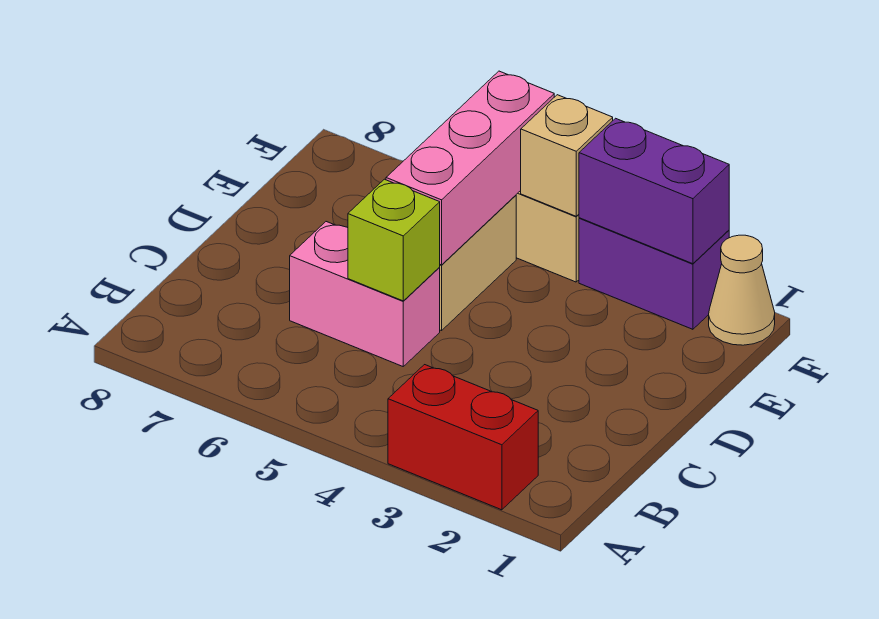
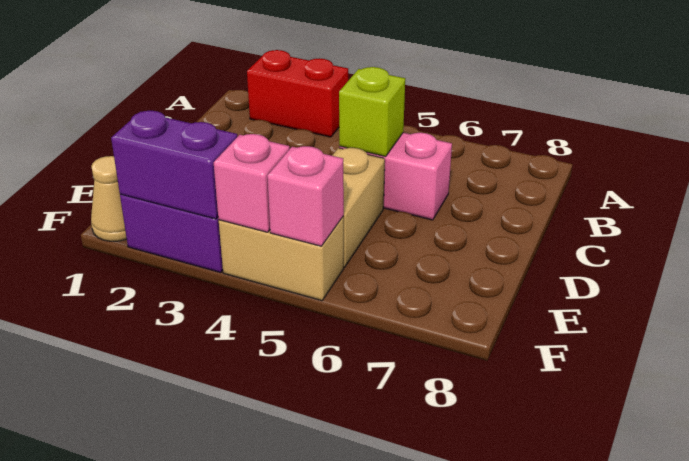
pink 1x3 brick [386,71,554,265] -> pink 1x1 brick [267,146,344,246]
tan 1x1 brick [521,95,613,216] -> pink 1x1 brick [214,134,290,232]

